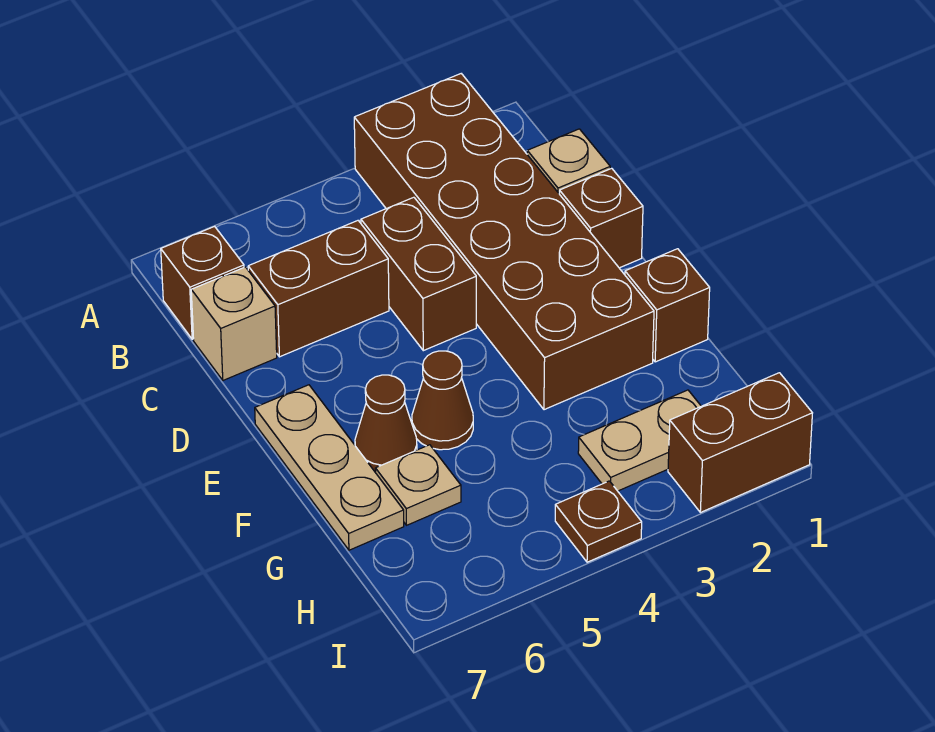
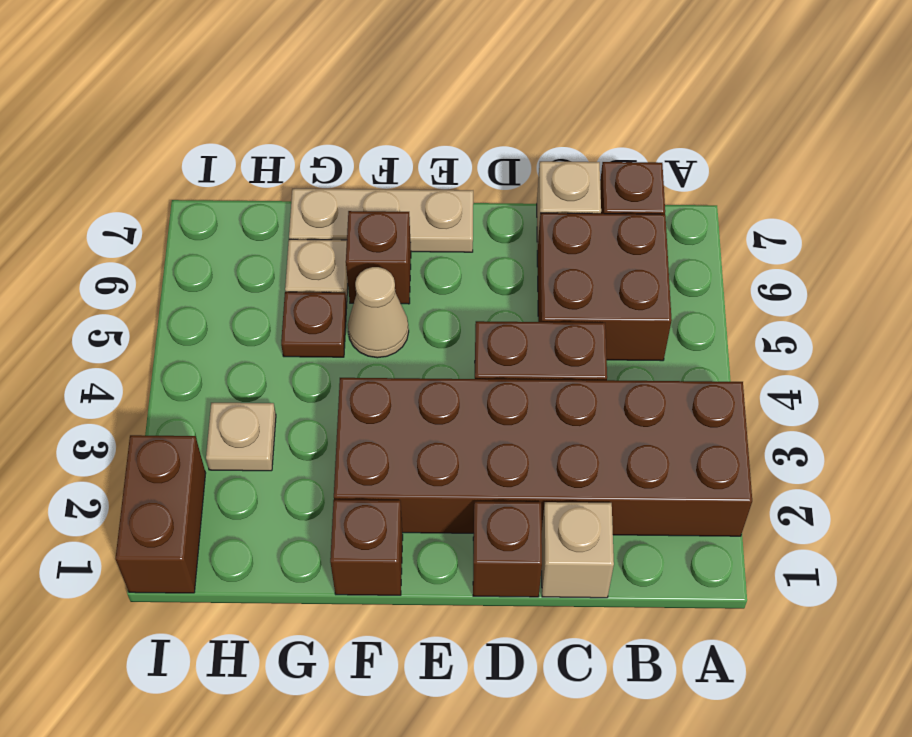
brown 1x2 brick [248,221,389,357] -> brown 2x2 brick [537,213,672,361]
brown 1x1 cone [412,351,473,450] -> tan 1x1 cone [348,267,409,358]
brown 1x1 cone [355,375,417,473] -> brown 1x1 brick [346,211,411,304]
tan 1x2 plate [578,390,701,491] -> tan 1x1 plate [206,403,276,471]
brown 1x1 plate [555,481,642,562] -> brown 1x1 plate moved to [281,292,347,357]

